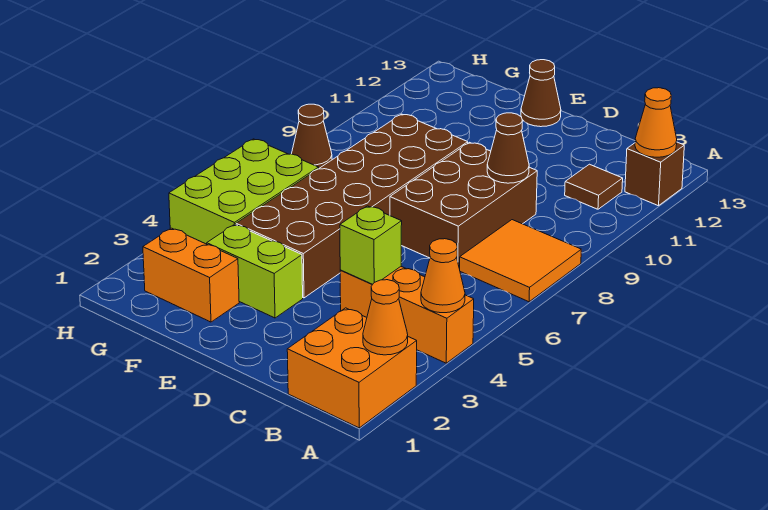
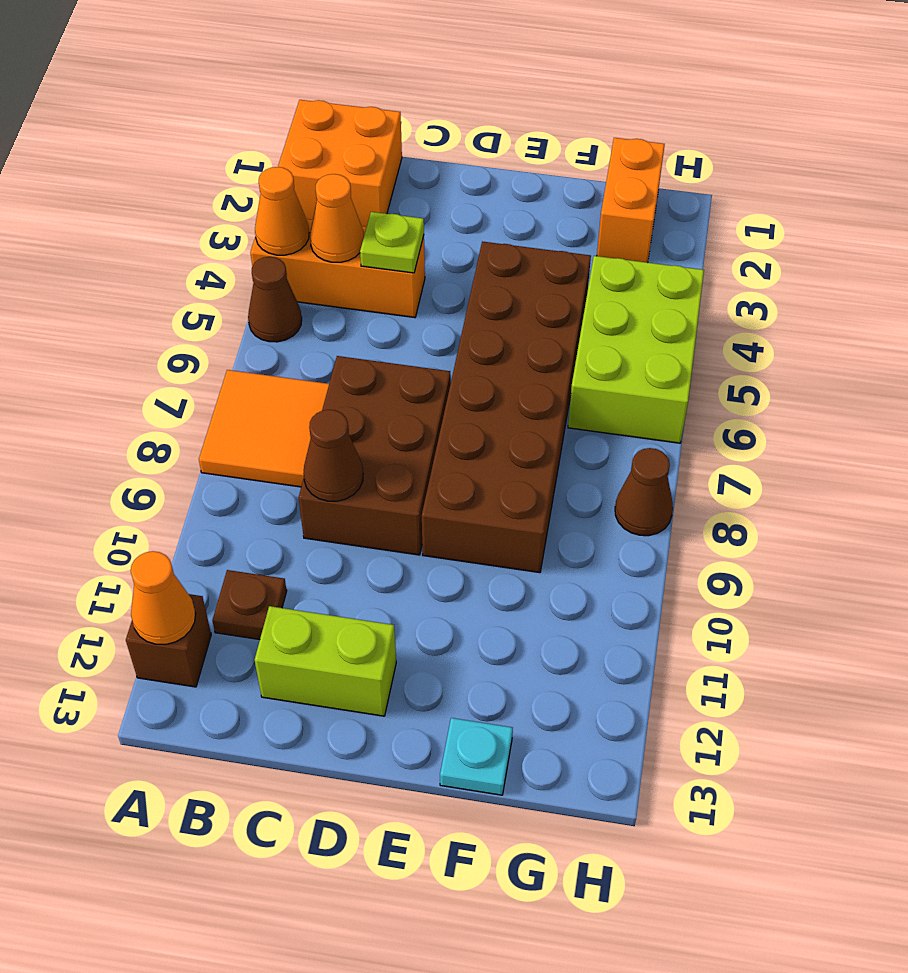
orange 1x1 cone [363,280,408,355] -> orange 1x1 cone moved to [310,174,364,262]
brown 1x1 tile [565,164,623,209] -> brown 1x1 plate [212,570,287,640]
lime 1x1 brick [340,206,402,284] -> lime 1x1 plate [360,212,424,273]
lime 1x2 brick [207,224,303,318] -> lime 1x2 brick moved to [255,606,396,716]
brown 1x1 cone [521,60,561,127] -> brown 1x1 cone moved to [248,257,302,342]
orange 1x2 brick [143,228,239,322] -> orange 1x2 brick turned to [597,138,665,263]
none -> cyan 1x1 plate [440,718,513,795]

